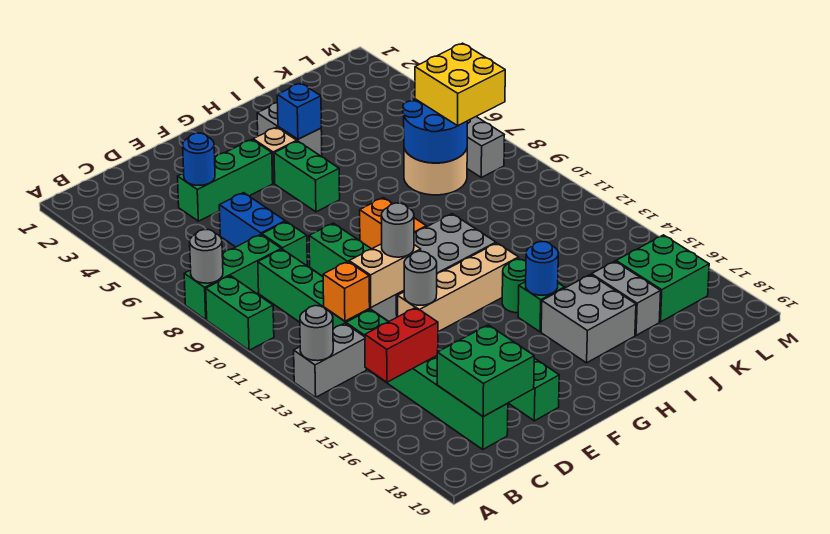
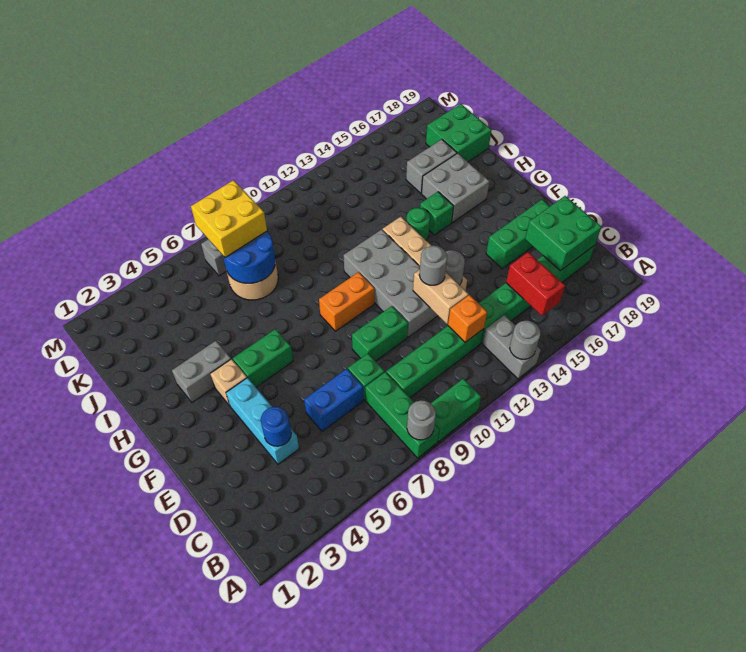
green 1x3 brick [178,140,273,221] -> cyan 1x3 brick [226,378,299,464]
blue 1x1 brick [277,83,321,139] -> none
blue 1x1 round brick [526,242,558,295] -> none
green 2x2 brick [616,235,709,322] -> green 2x2 brick moved to [426,104,491,162]

